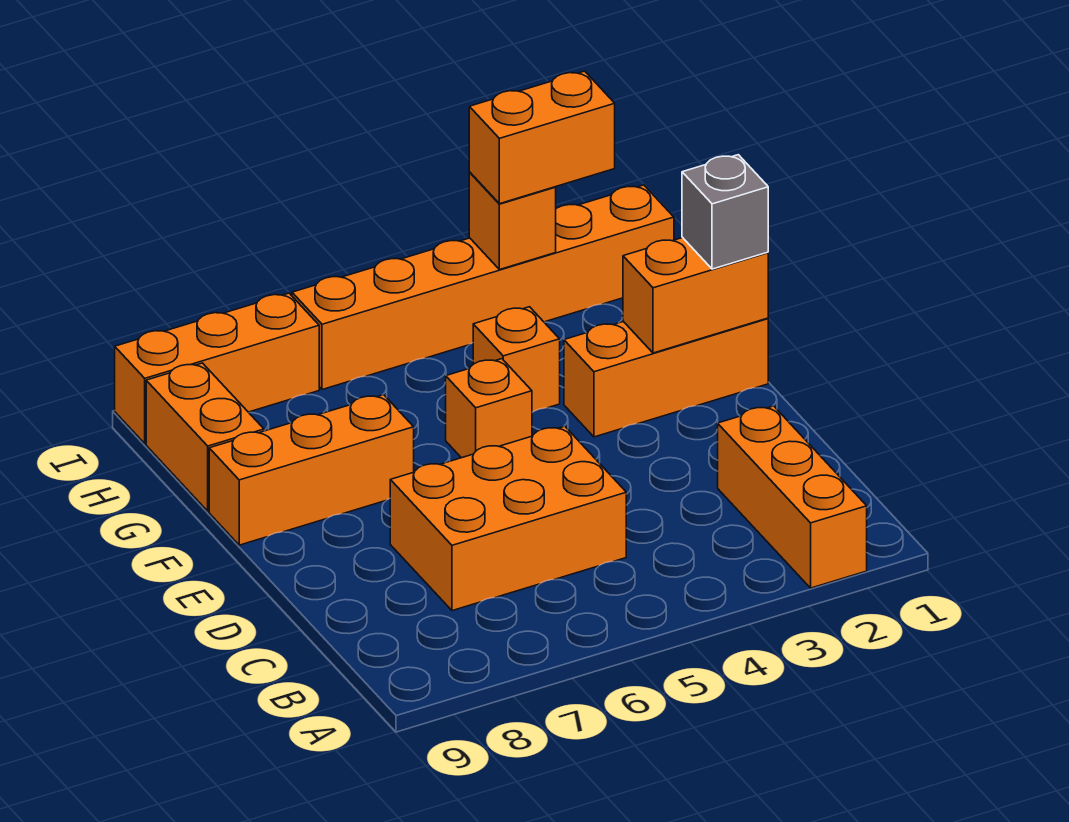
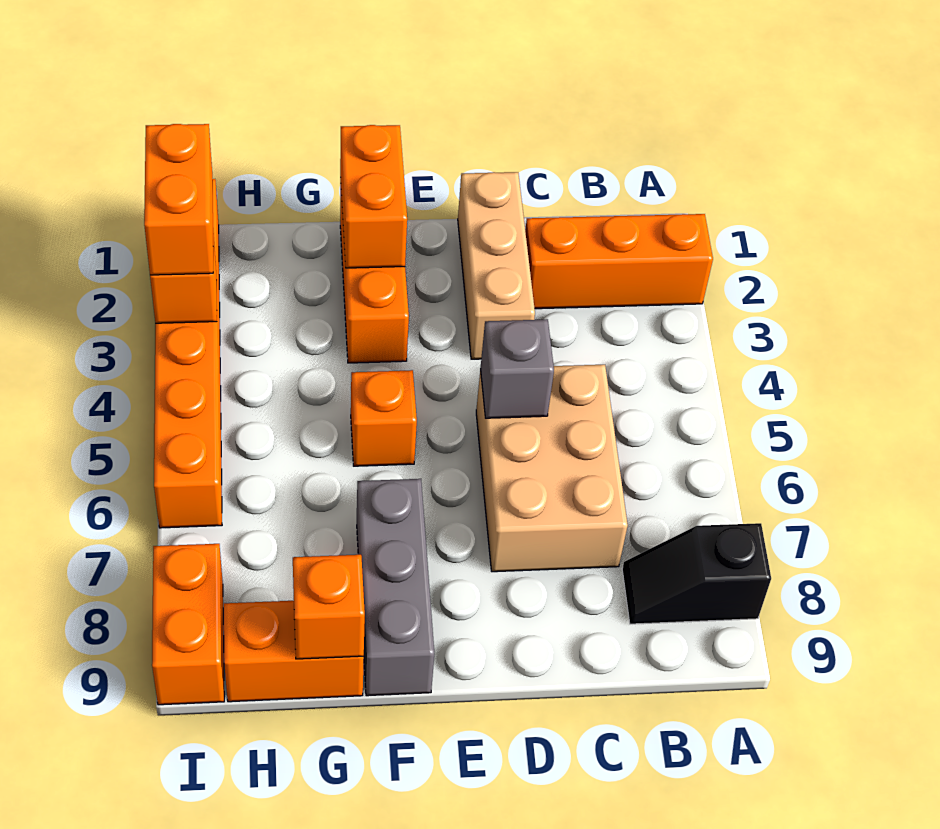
none -> black 1x2 slope [622,523,771,624]
orange 2x3 brick [390,426,626,611] -> tan 2x3 brick [476,365,628,572]
none -> tan 1x3 brick [458,172,535,359]
grey 1x1 brick [682,155,768,269] -> grey 1x1 brick moved to [481,319,554,418]
orange 1x3 brick [209,395,414,545] -> grey 1x3 brick [357,479,434,696]
orange 1x1 brick [473,307,560,412] -> orange 1x1 brick moved to [293,555,365,659]
orange 1x3 brick [115,293,319,444] -> orange 1x2 brick [152,544,224,705]

